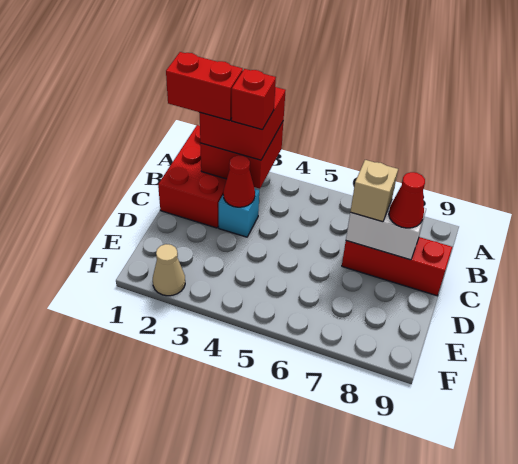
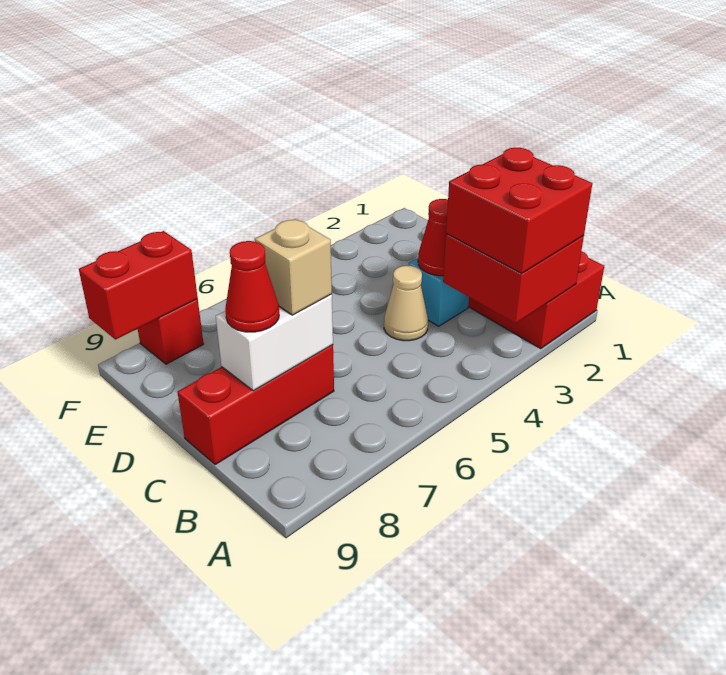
red 1x2 brick [166,52,243,121] -> red 1x2 brick moved to [79,231,198,340]
red 1x1 brick [232,69,276,130] -> red 1x1 brick moved to [138,299,203,364]
tan 1x1 cone [153,244,185,296] -> tan 1x1 cone moved to [384,266,428,341]

